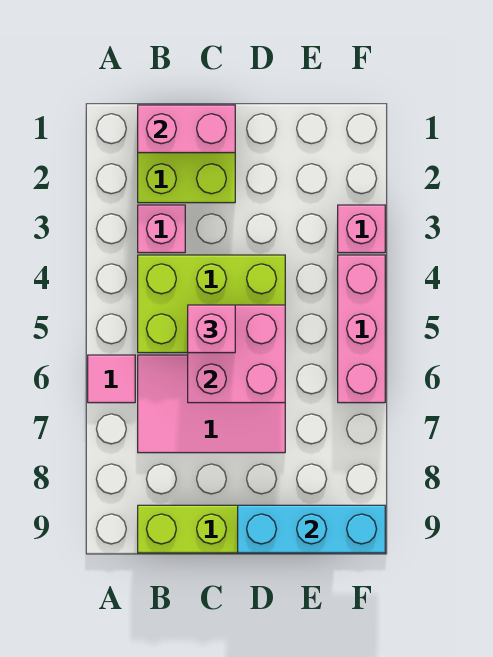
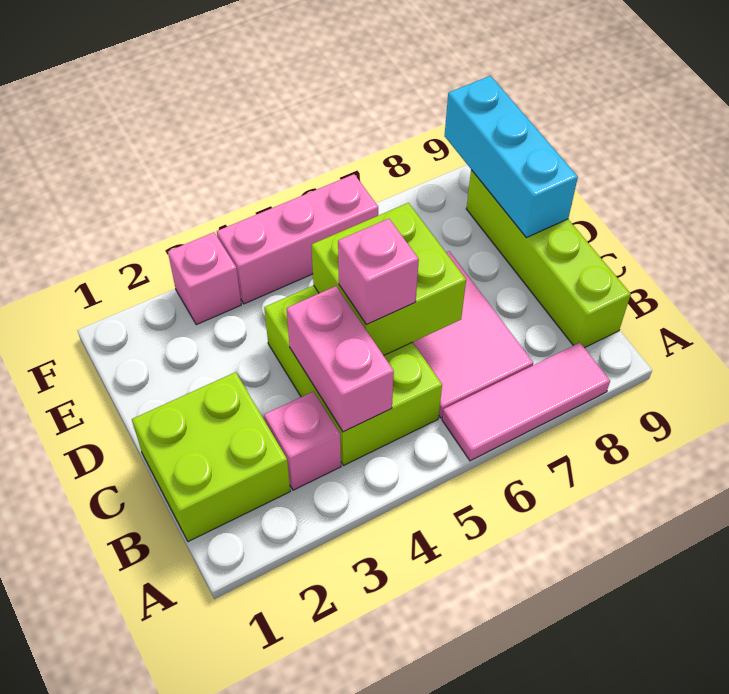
pink 1x1 tile [88,355,135,403] -> pink 1x3 tile [442,343,610,461]
pink 1x2 brick [138,105,235,153] -> pink 1x2 brick moved to [286,286,394,432]
pink 2x2 brick [188,305,285,403] -> lime 2x2 brick [312,203,466,356]

